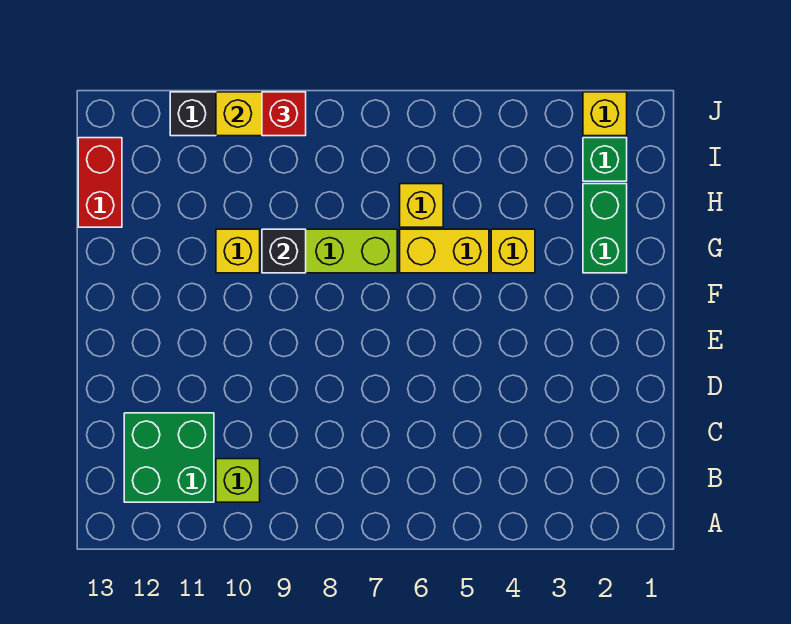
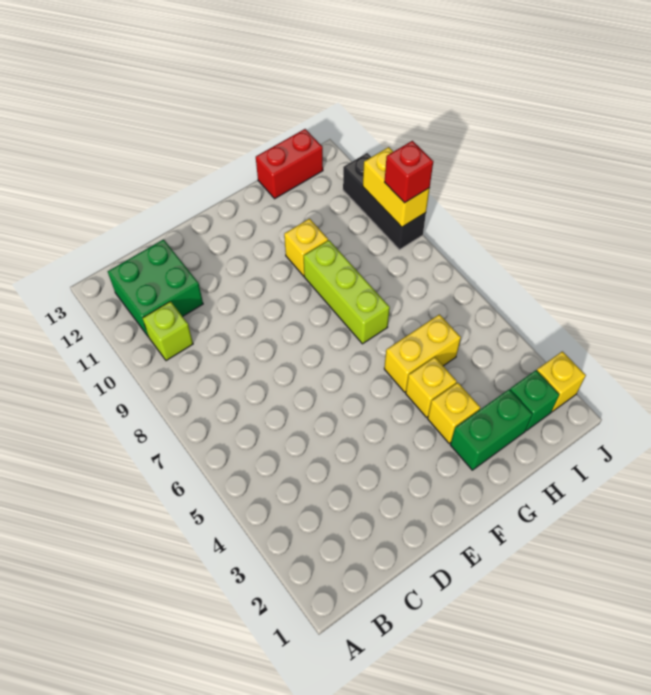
yellow 1x2 brick [400,229,489,273] -> yellow 1x2 brick turned to [384,314,461,392]
black 1x1 brick [262,229,306,273] -> none
yellow 1x1 brick [400,184,443,227] -> yellow 1x1 brick moved to [428,383,480,443]

